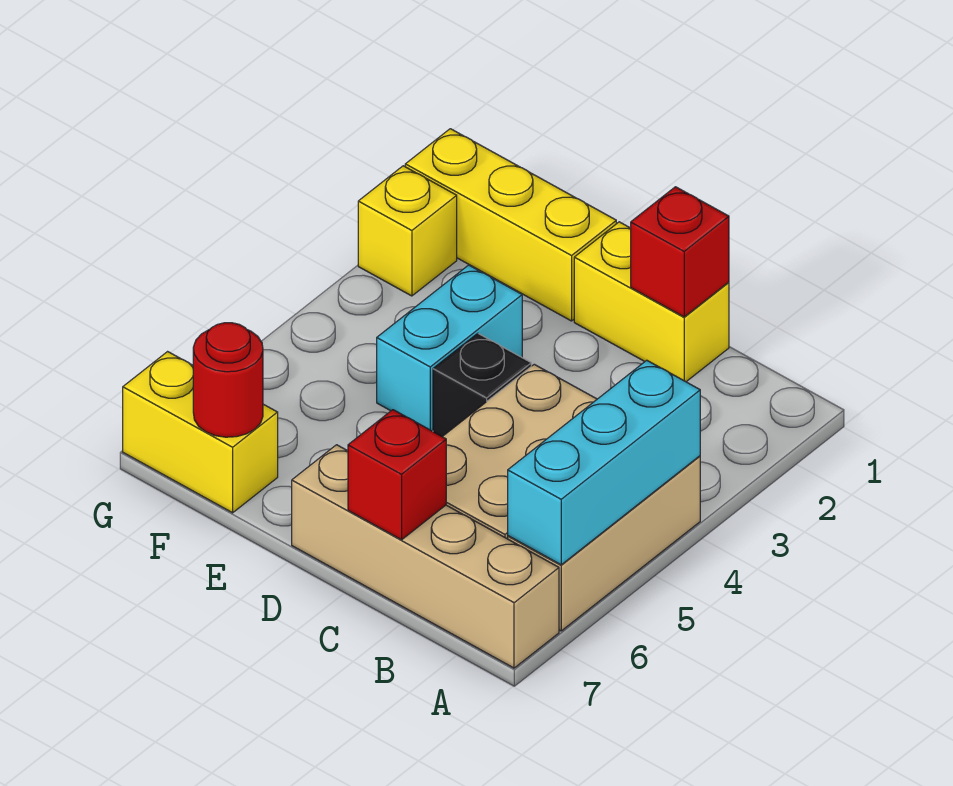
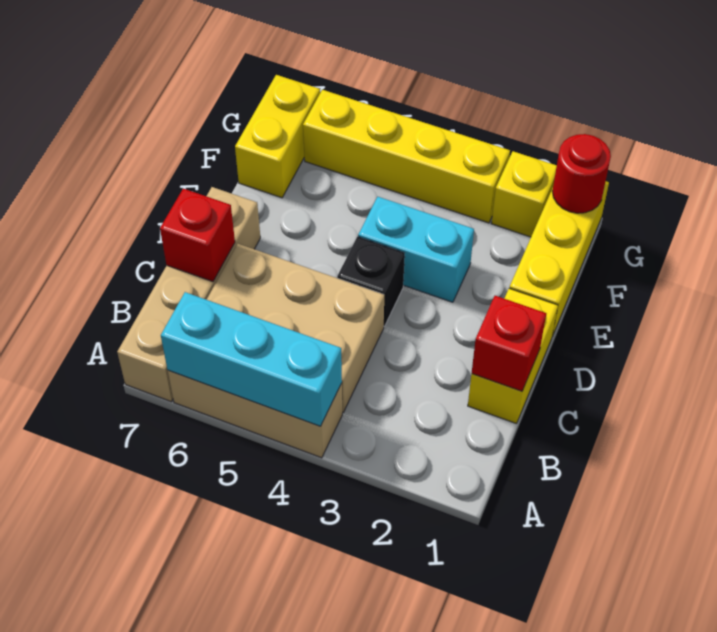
red 1x1 round brick [193,323,263,437] -> red 1x1 round brick moved to [552,134,611,213]
none -> yellow 1x4 brick [303,90,510,223]

